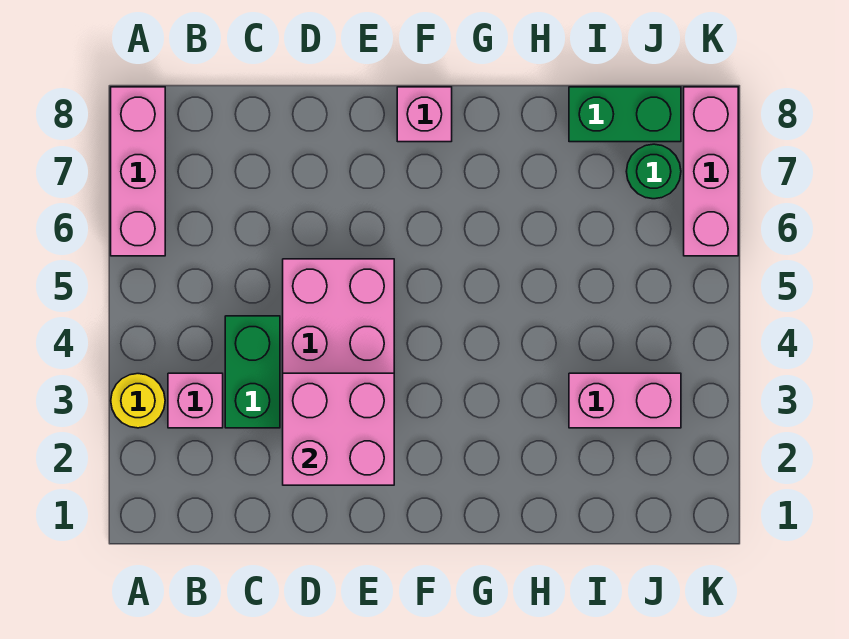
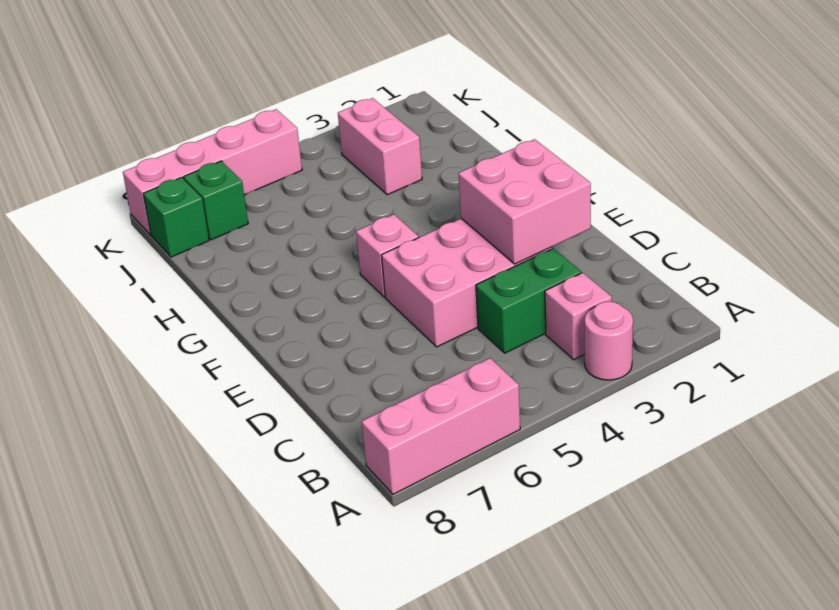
yellow 1x1 round brick [111,374,165,428] -> pink 1x1 round brick [585,301,633,380]
pink 1x1 brick [397,87,452,142] -> pink 1x1 brick moved to [356,214,419,297]
green 1x2 brick [569,87,681,142] -> green 1x1 brick [143,177,209,257]
green 1x1 round brick [626,144,681,199] -> green 1x1 brick [184,161,248,240]
pink 1x3 brick [684,87,738,256] -> pink 1x4 brick [123,109,302,235]

